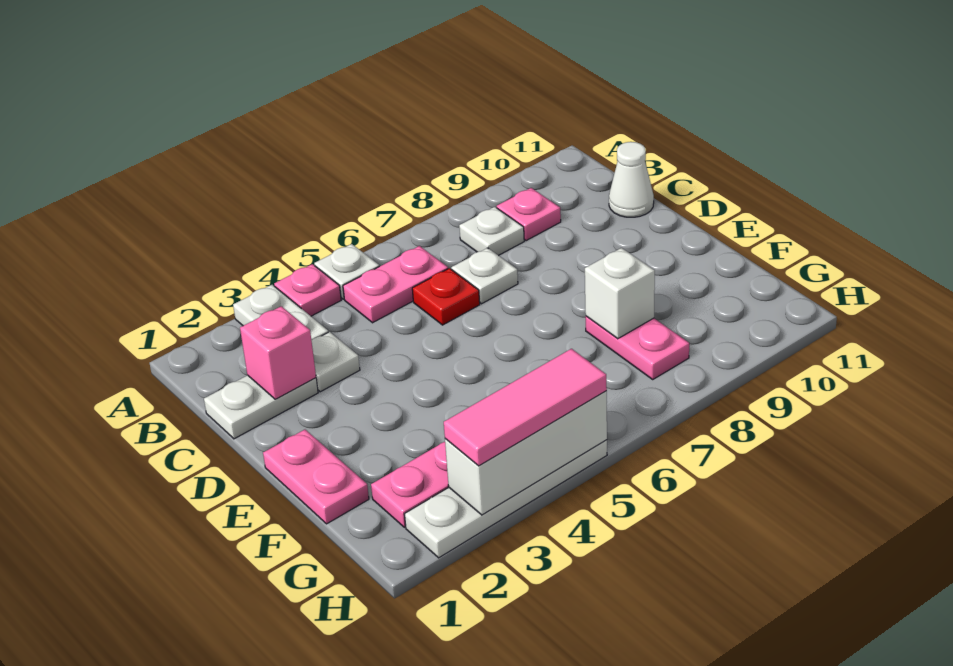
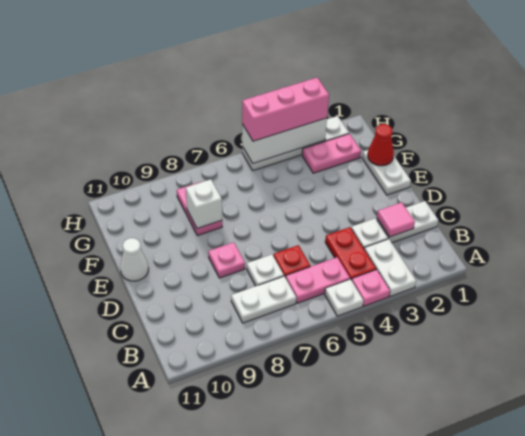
none -> red 1x2 plate [325,227,376,280]
white 1x1 plate [459,207,524,256] -> white 1x2 plate [231,276,296,323]
pink 1x1 plate [497,188,561,241] -> pink 1x1 plate moved to [208,242,245,278]
pink 1x1 brick [240,306,316,399] -> pink 1x1 tile [377,202,415,237]
white 1x1 cone [609,142,654,217] -> white 1x1 cone moved to [120,238,149,281]
pink 1x2 plate [263,430,369,524] -> white 1x2 plate [362,150,411,195]
none -> red 1x1 cone [368,124,394,166]
pink 1x3 tile [444,349,607,466] -> pink 1x3 brick [242,78,329,141]

